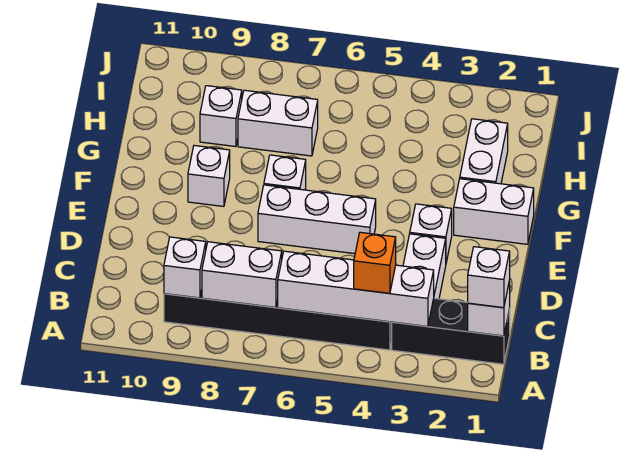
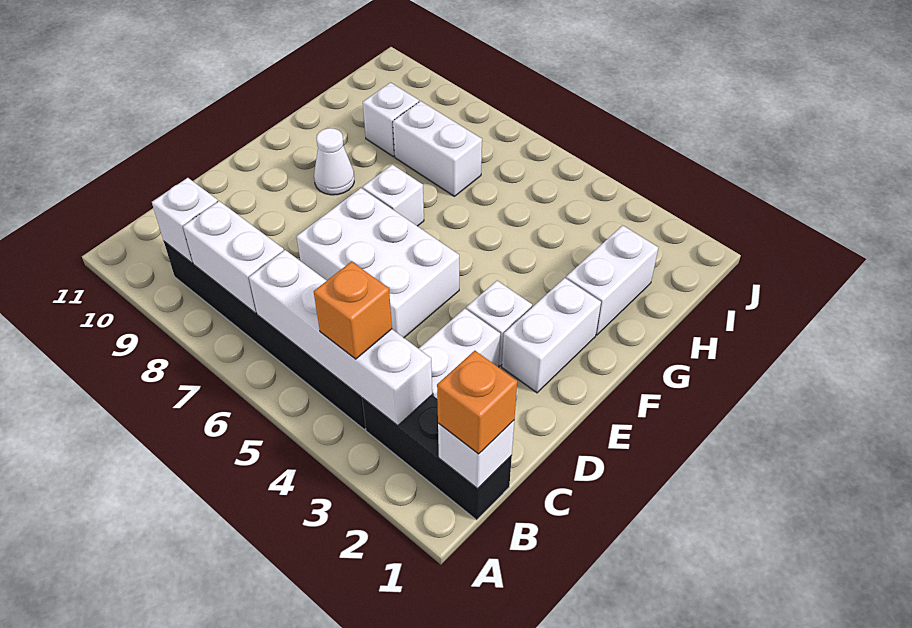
white 1x1 brick [468,247,510,308] -> orange 1x1 brick [437,351,517,454]
white 1x3 brick [258,185,376,254] -> white 2x3 brick [296,188,459,338]
white 1x2 brick [454,179,534,244] -> white 1x2 brick turned to [502,278,601,393]
white 1x1 brick [188,146,230,206] -> white 1x1 cone [314,128,354,195]

